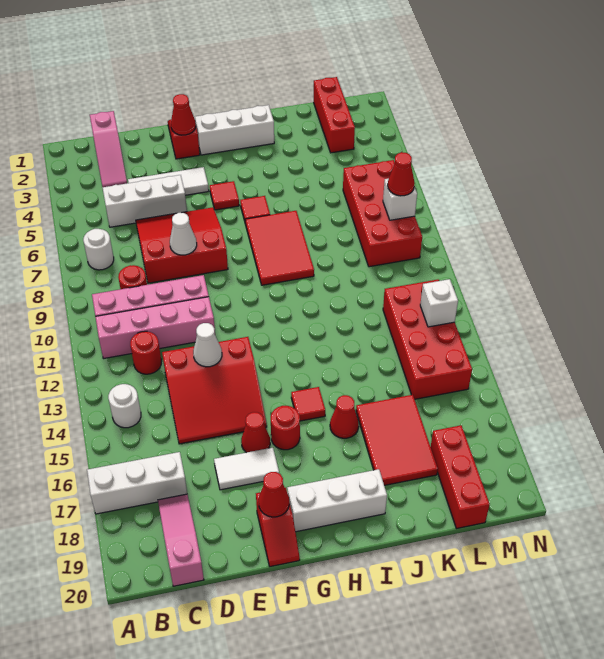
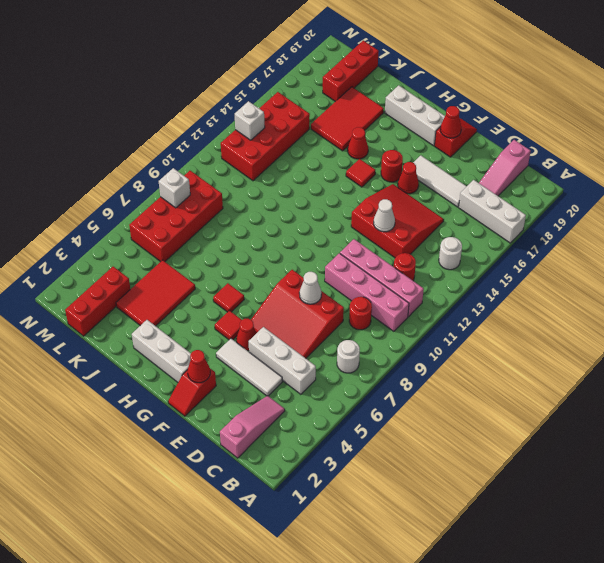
white 1x2 tile [214,448,279,490] -> white 1x3 tile [413,156,467,207]
red 2x3 tile [245,211,314,285] -> red 2x3 tile moved to [116,260,195,326]
red 1x1 cone [388,152,415,196] -> red 1x1 cone moved to [236,319,256,351]

